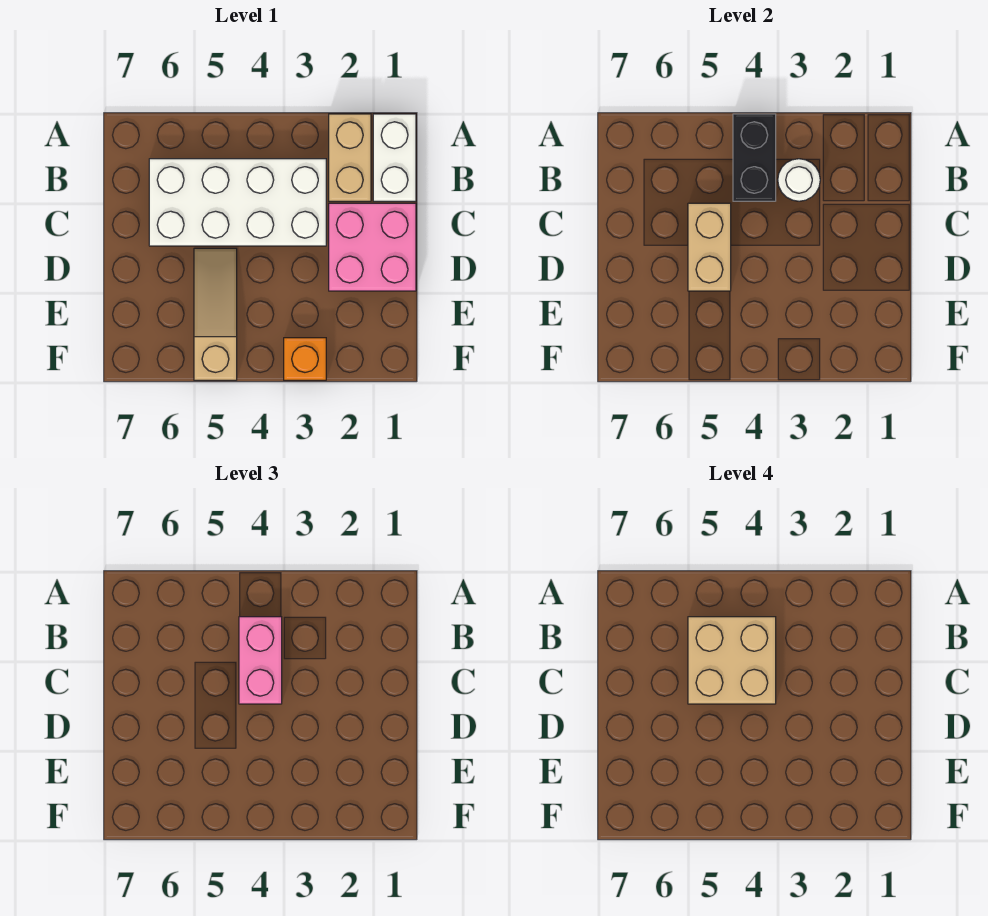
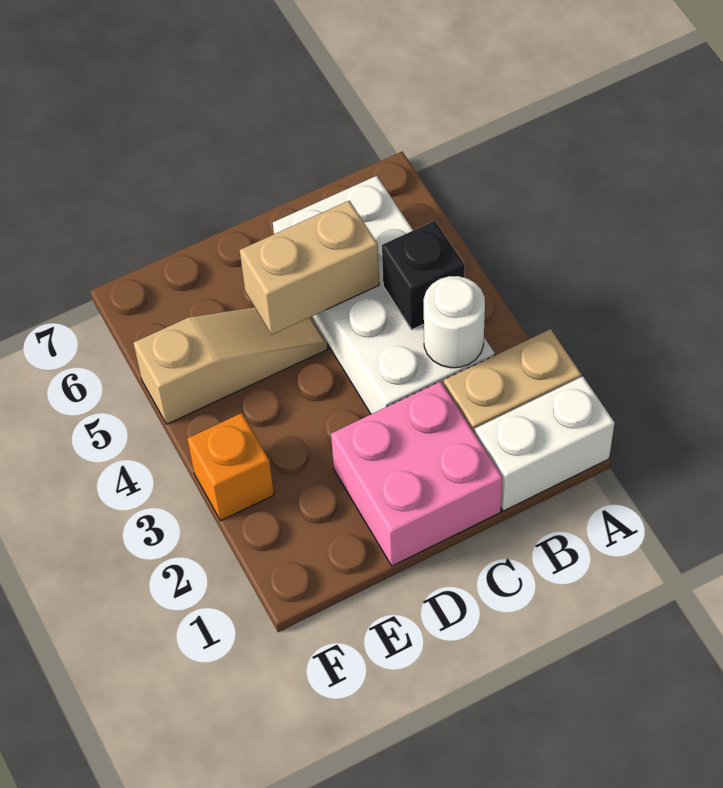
black 1x2 brick [733,114,776,201] -> black 1x1 brick [382,221,465,330]
pink 1x2 brick [239,617,282,704] -> none
tan 2x2 brick [688,617,776,704] -> none

